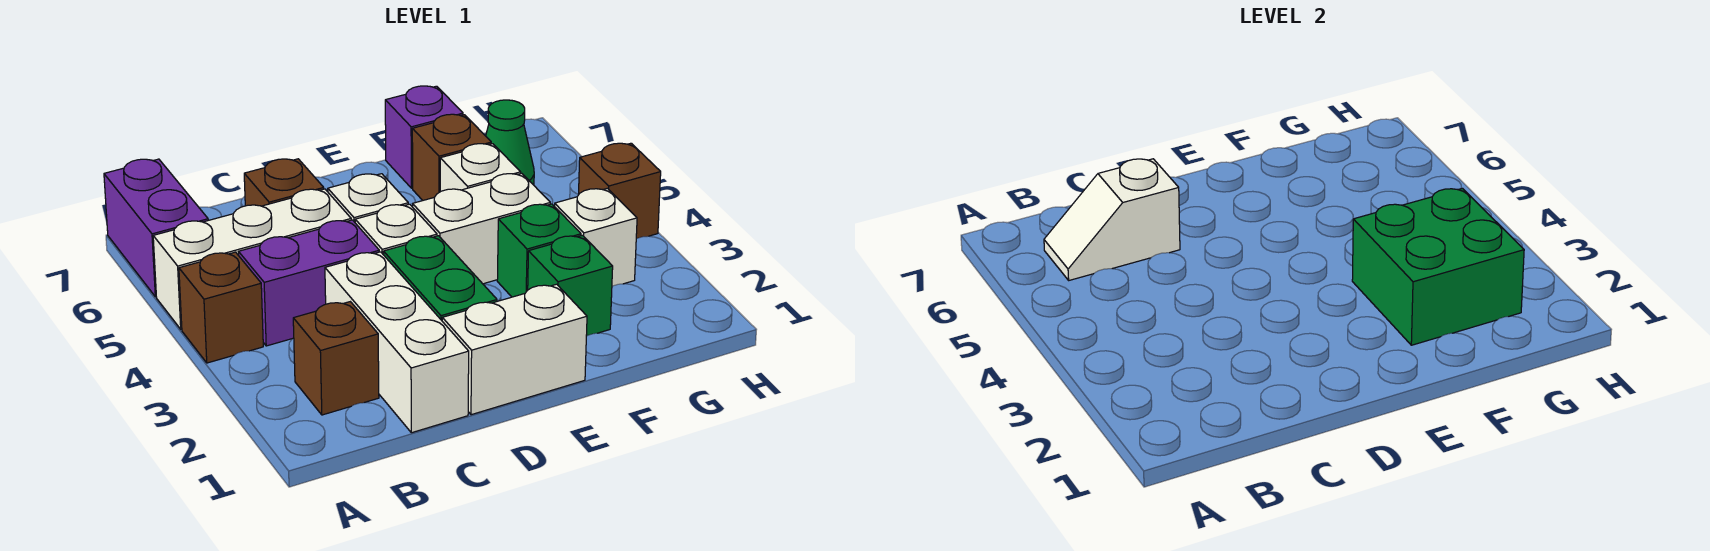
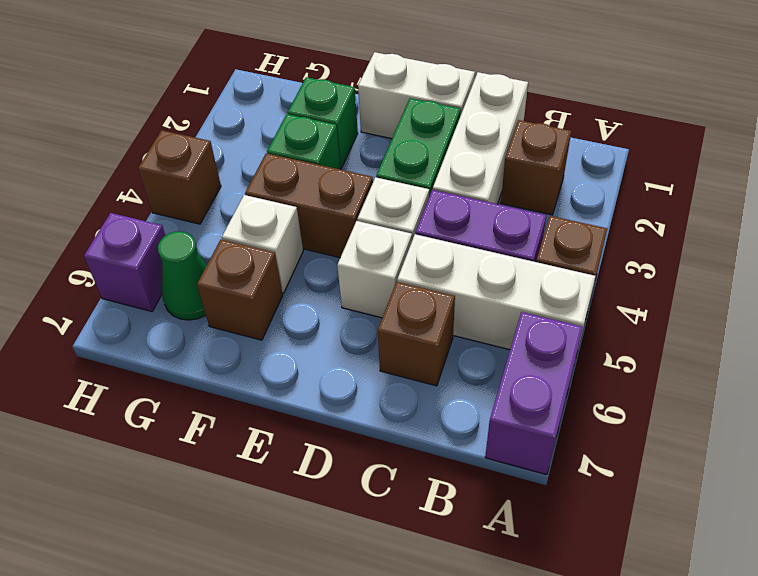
white 1x2 slope [1044,159,1180,280] -> none
white 1x2 brick [413,173,550,284] -> brown 1x2 brick [245,153,373,258]
green 2x2 brick [1352,188,1524,345] -> none
purple 1x1 brick [385,86,463,188] -> purple 1x1 brick moved to [84,213,165,311]
white 1x1 brick [554,188,637,286] -> none

